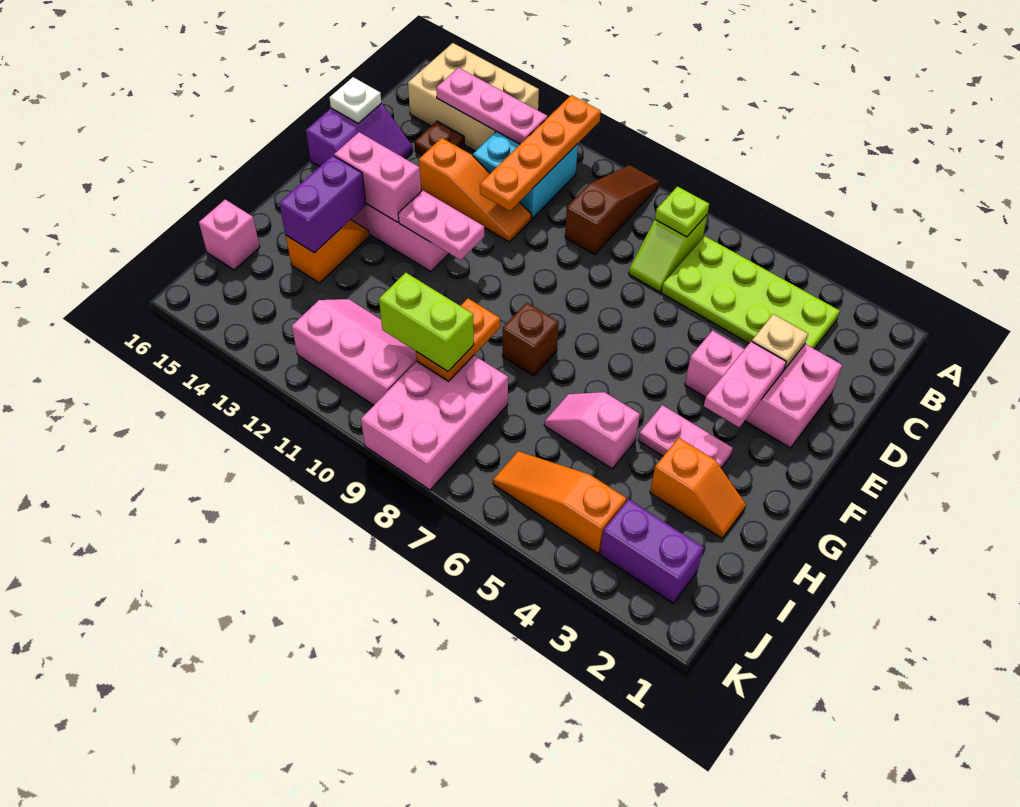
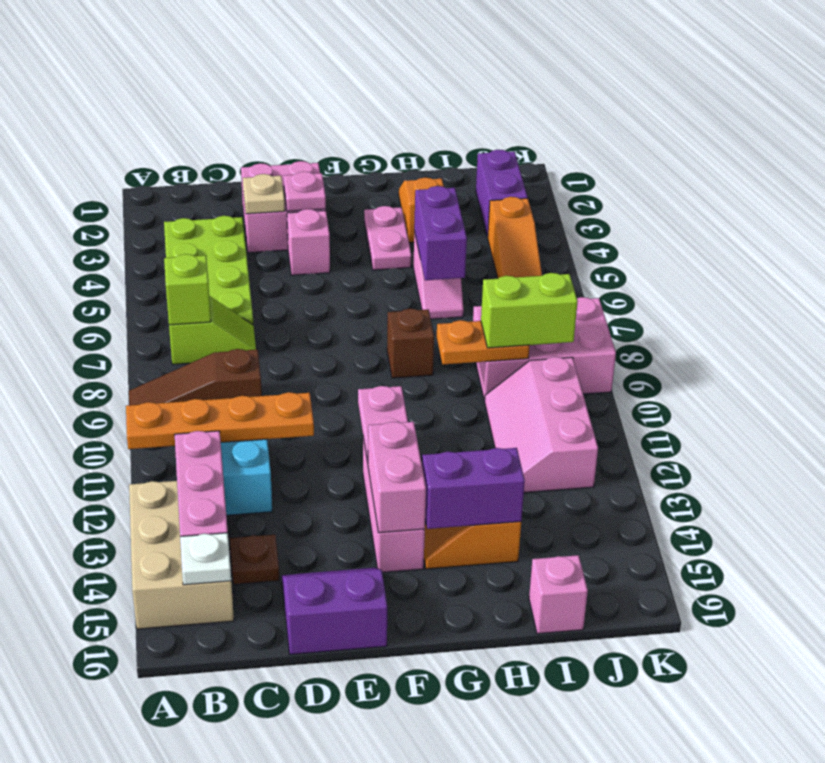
lime 1x1 plate [655,187,709,237] -> lime 1x1 brick [164,254,211,325]
orange 1x3 slope [419,138,531,242] -> none
white 1x1 plate [330,77,381,123] -> white 1x1 plate moved to [180,533,231,585]
pink 1x2 plate [704,341,786,427] -> pink 1x1 plate [284,171,326,211]
none -> purple 1x2 brick [414,186,467,280]
lime 1x2 brick [379,273,474,371] -> lime 1x2 brick turned to [481,273,578,348]

